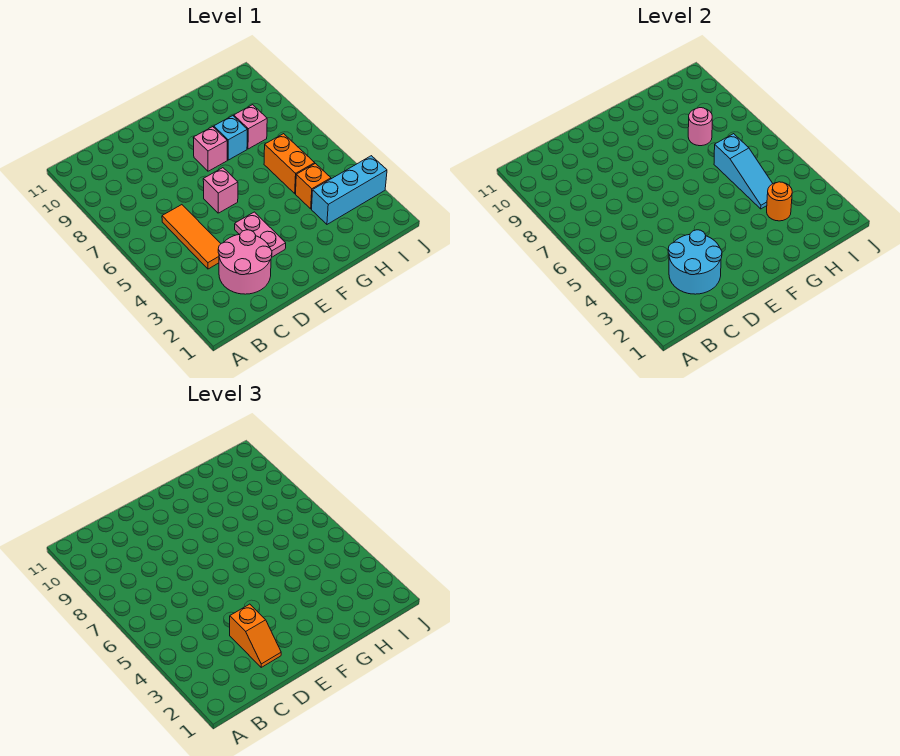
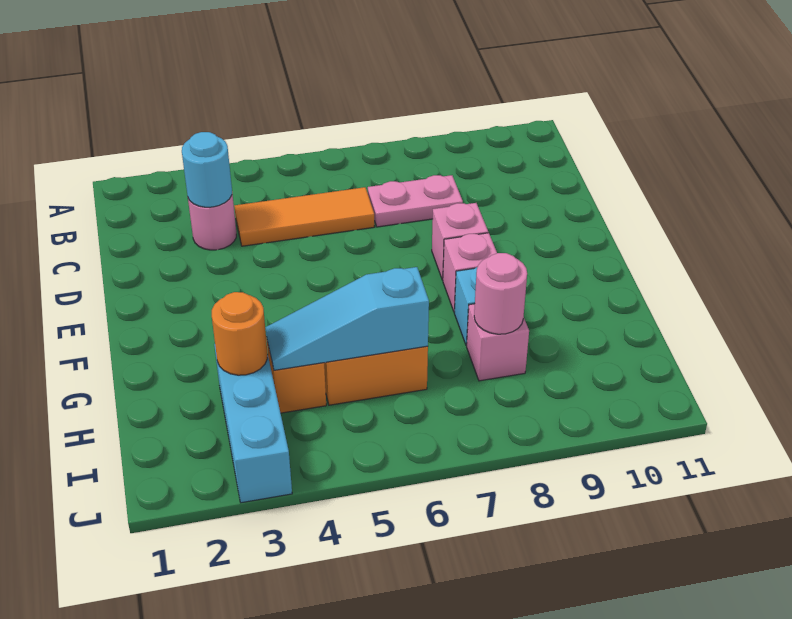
pink 2x2 round brick [218,230,272,294] -> pink 1x1 round brick [188,194,236,250]
cyan 2x2 round brick [668,230,722,294] -> cyan 1x1 round brick [182,132,232,207]
orange 1x2 slope [230,604,281,667] -> none
pink 1x2 plate [235,212,286,257] -> pink 1x2 plate moved to [368,175,463,227]
pink 1x1 brick [203,168,238,213] -> pink 1x1 brick moved to [432,203,488,280]

